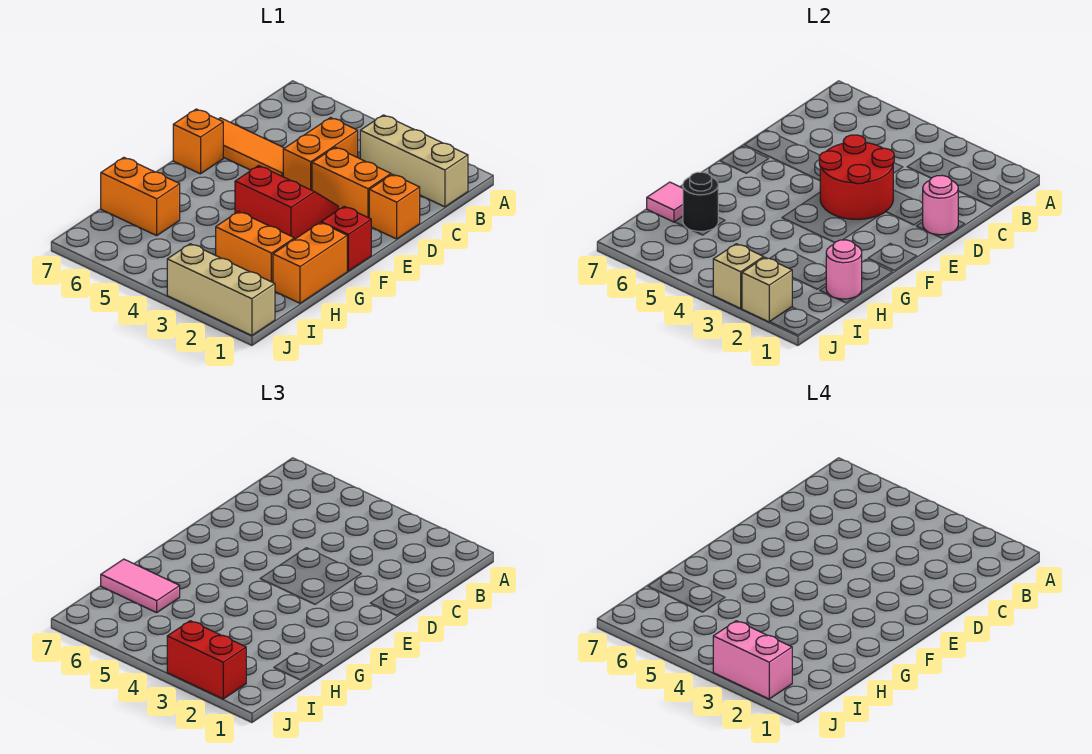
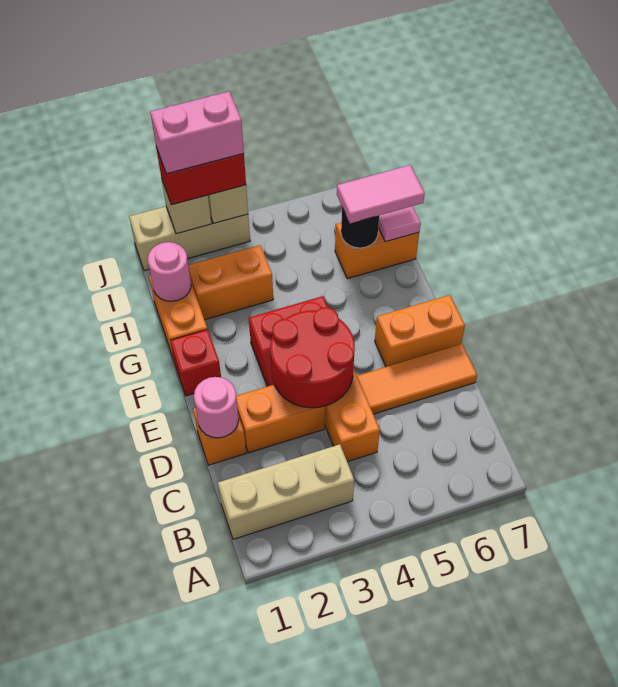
orange 1x1 brick [173,109,223,174] -> orange 1x2 brick [375,295,465,367]

